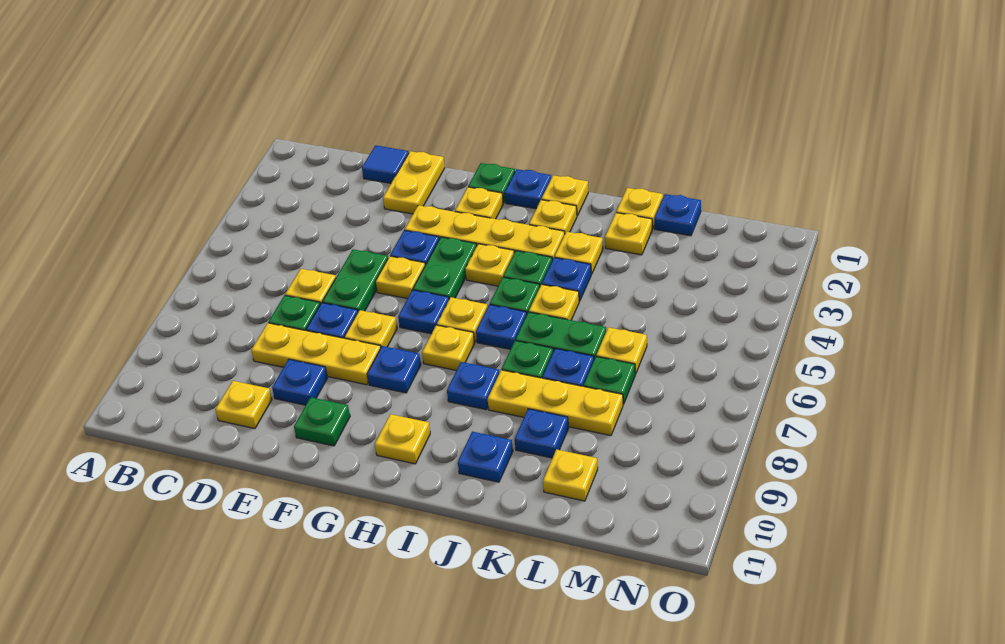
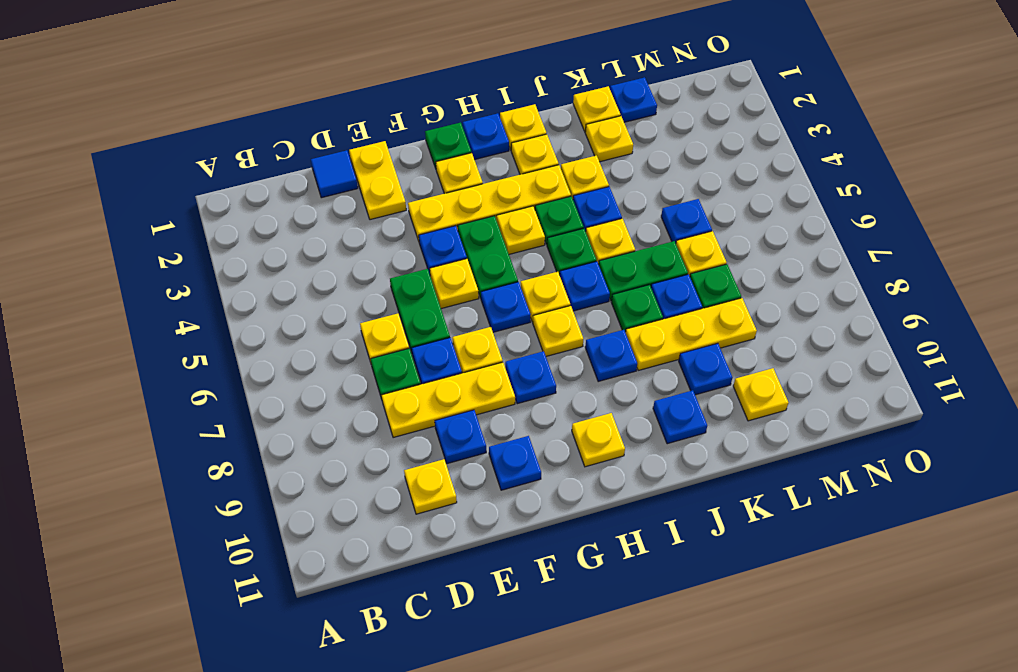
green 1x1 plate [294,397,350,446] -> blue 1x1 plate [489,436,541,490]
none -> blue 1x1 plate [661,199,712,243]

